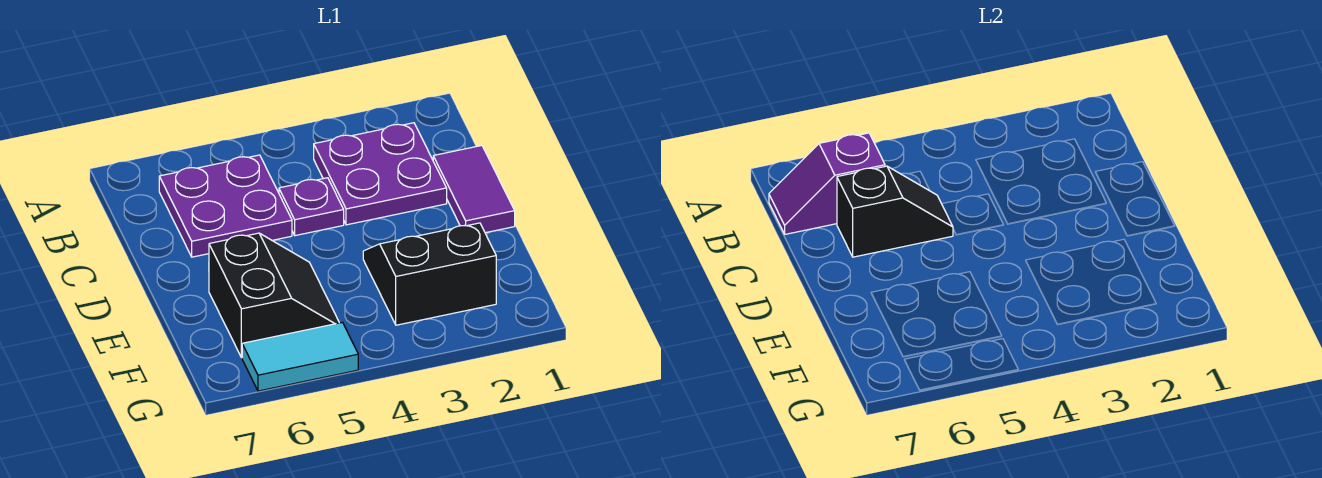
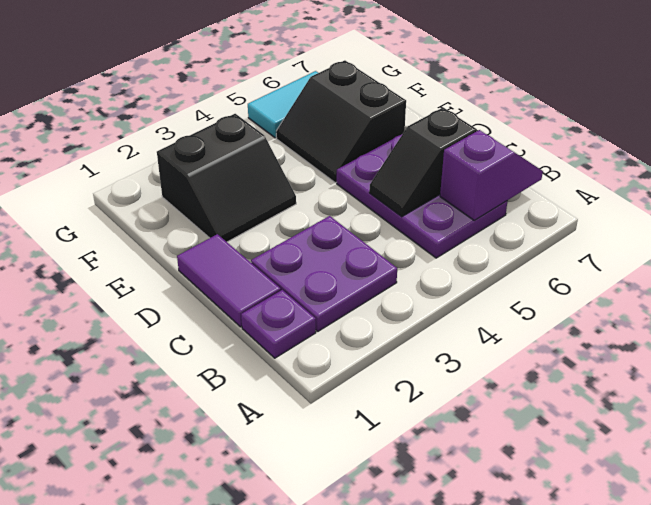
purple 2x2 plate [159,155,292,257] -> purple 2x3 plate [337,135,508,258]
purple 1x1 plate [279,178,344,236] -> purple 1x1 plate moved to [241,290,316,358]

